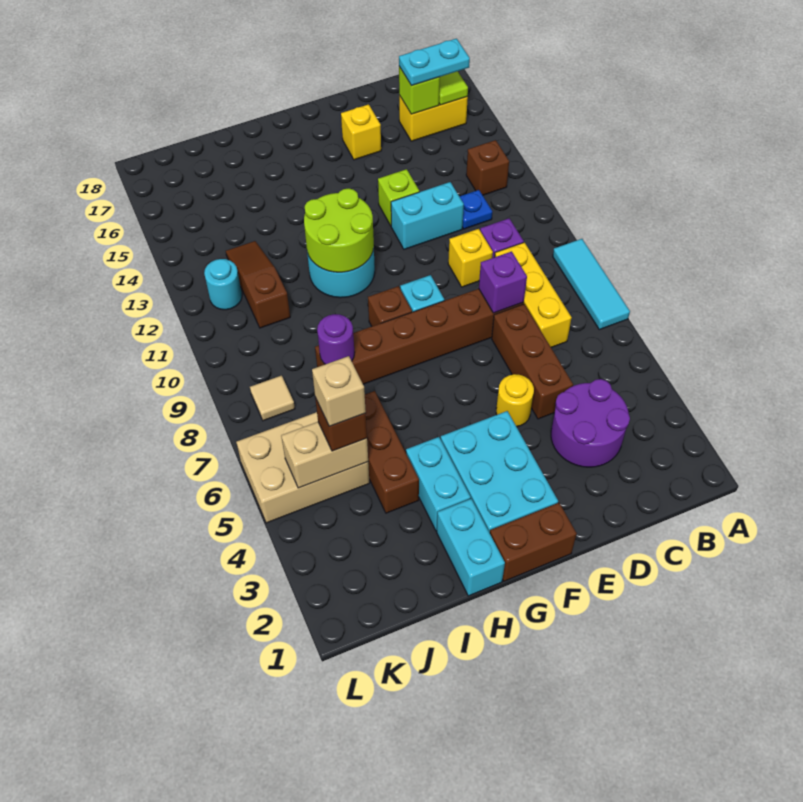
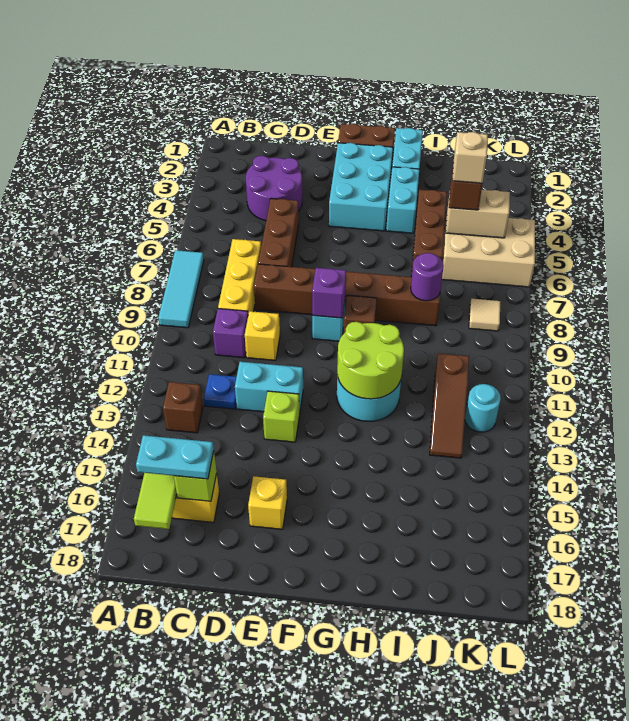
purple 1x1 brick [479,251,527,313] -> purple 1x1 brick moved to [312,268,346,318]
yellow 1x1 round brick [496,374,534,427] -> none

